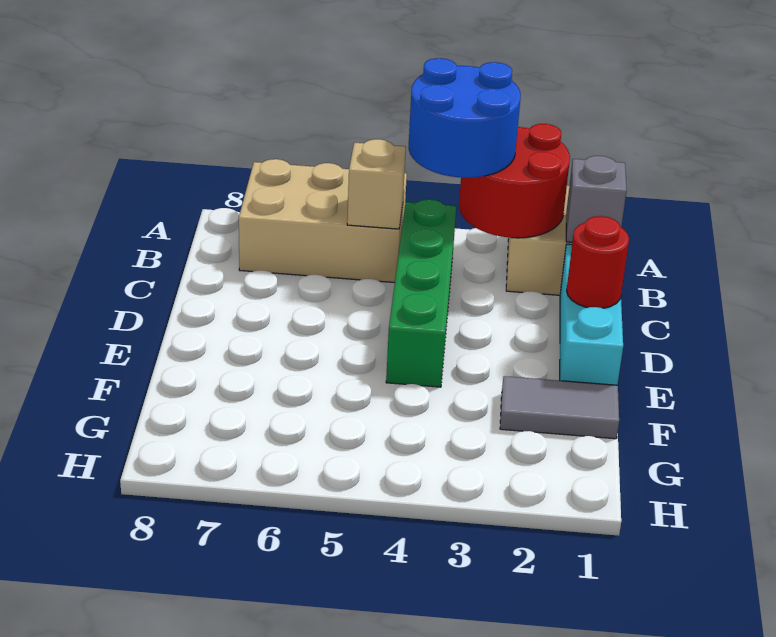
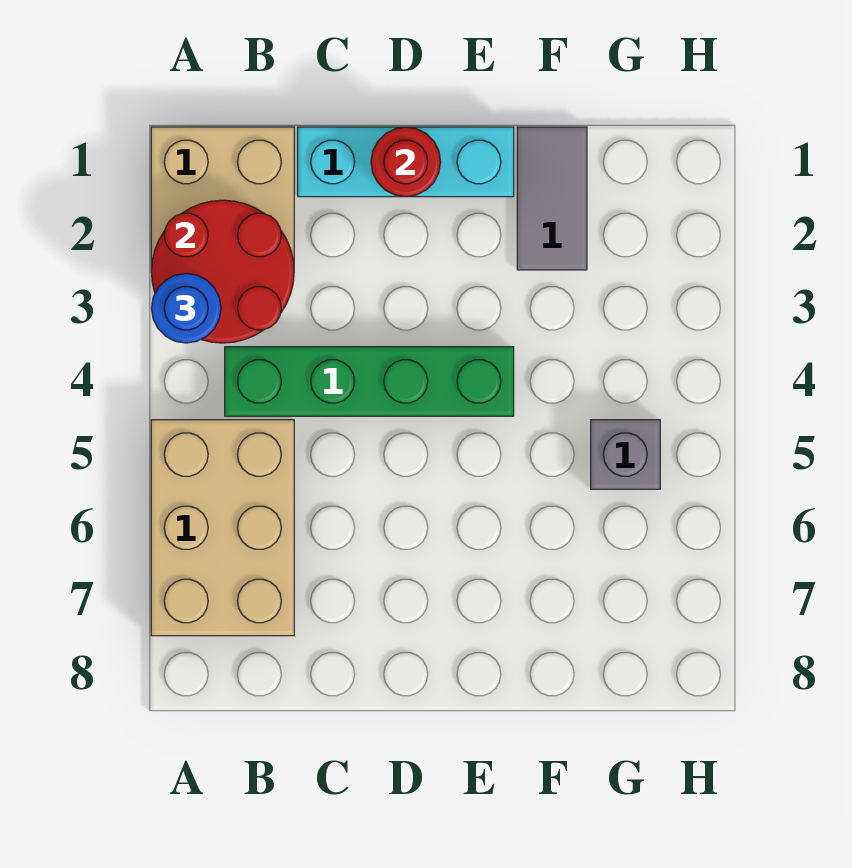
blue 2x2 round brick [409,58,521,178] -> blue 1x1 round brick [151,273,221,343]
grey 1x1 brick [566,156,627,242] -> grey 1x1 brick moved to [591,420,660,489]
tan 1x1 brick [347,139,406,229] -> none

